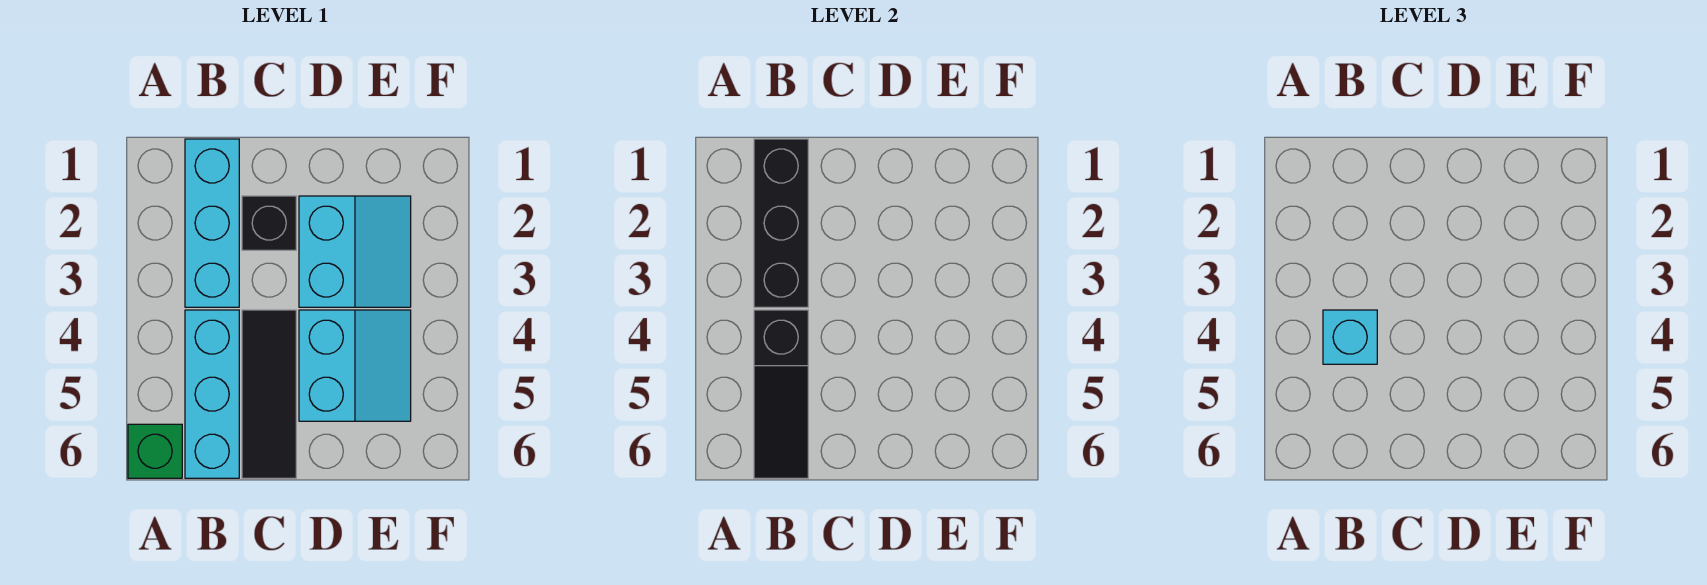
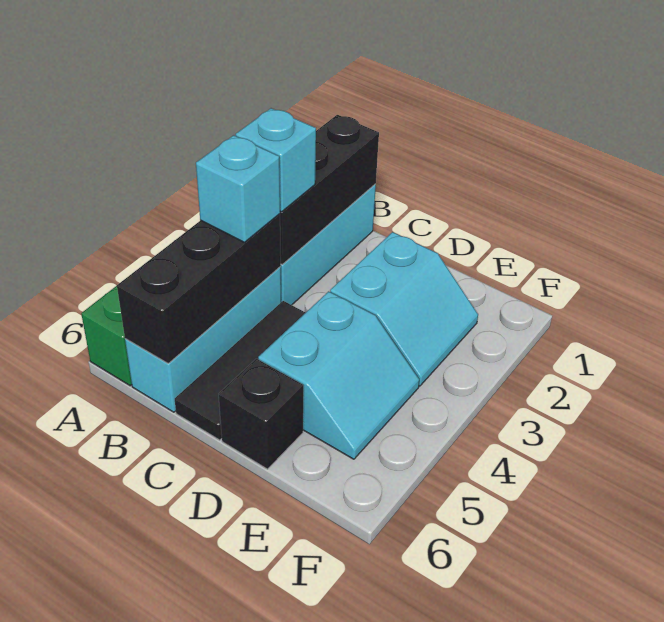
none -> cyan 1x1 brick [236,108,316,212]
black 1x3 slope [754,310,808,478] -> black 1x3 brick [117,214,281,363]
black 1x1 brick [242,196,296,250] -> black 1x1 brick moved to [219,359,303,469]

